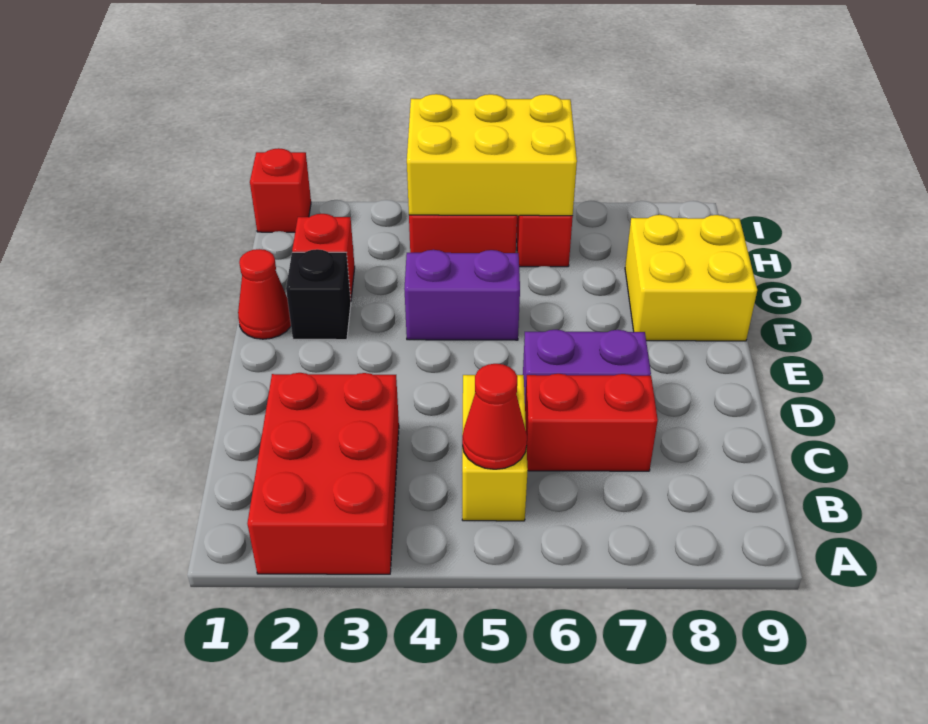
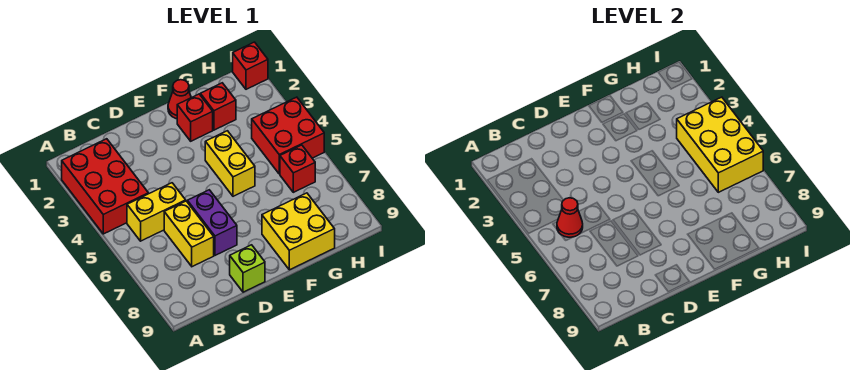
red 2x3 brick [247,373,399,574] -> red 2x3 brick turned to [62,139,148,234]
red 1x2 brick [525,374,658,471] -> yellow 1x2 brick [164,201,214,267]
none -> lime 1x1 brick [230,245,265,292]
black 1x1 brick [286,249,351,340] -> red 1x1 brick [177,94,213,141]
purple 1x2 brick [404,250,520,340] -> yellow 1x2 brick [205,131,255,196]

